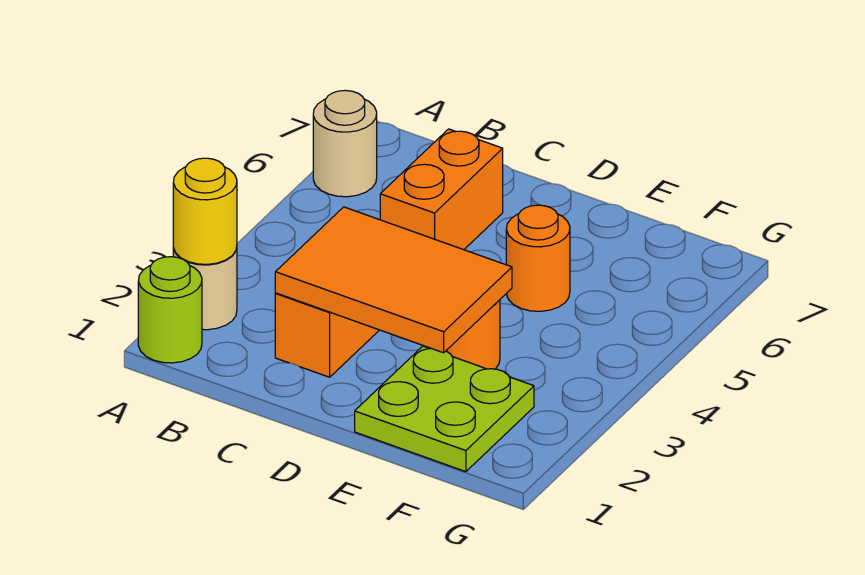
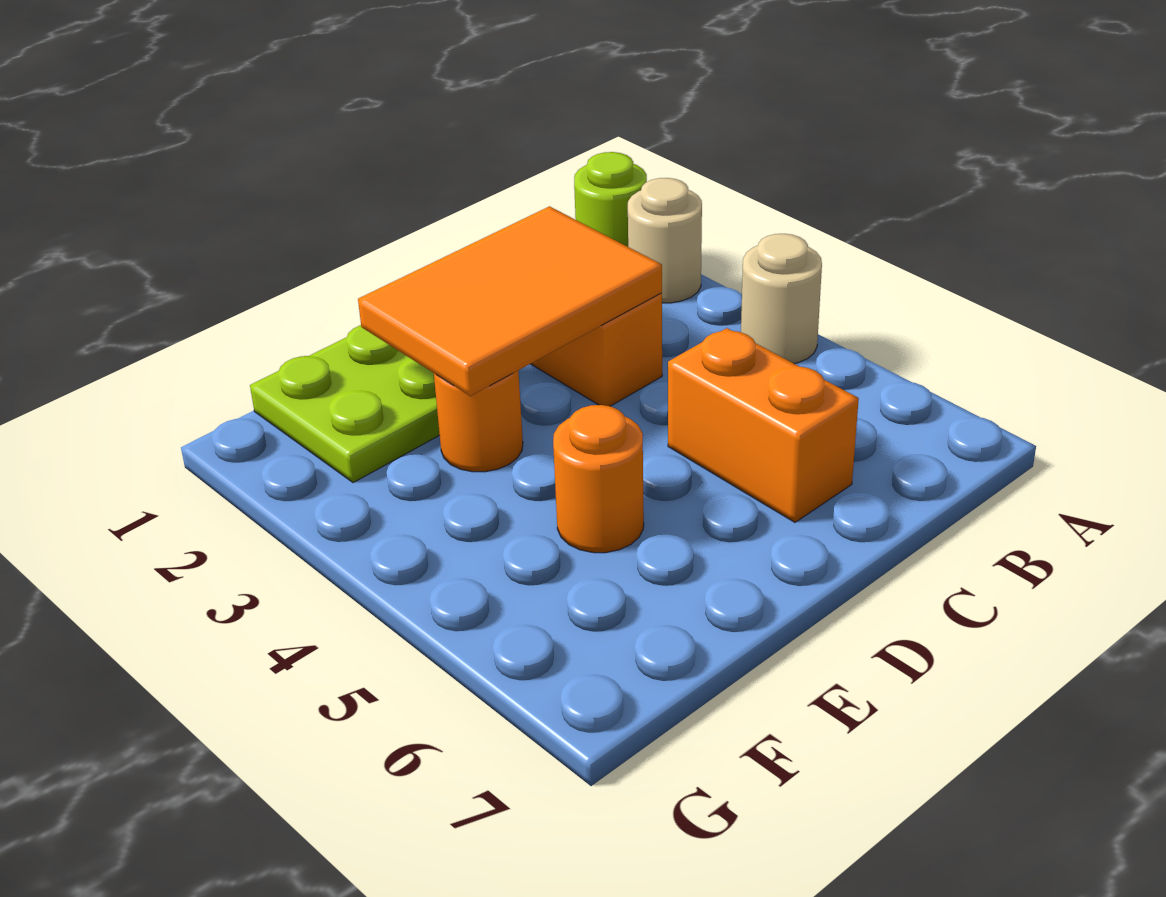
yellow 1x1 round brick [173,158,237,264] -> none
tan 1x1 round brick [313,90,377,197] -> tan 1x1 round brick moved to [741,234,822,363]

